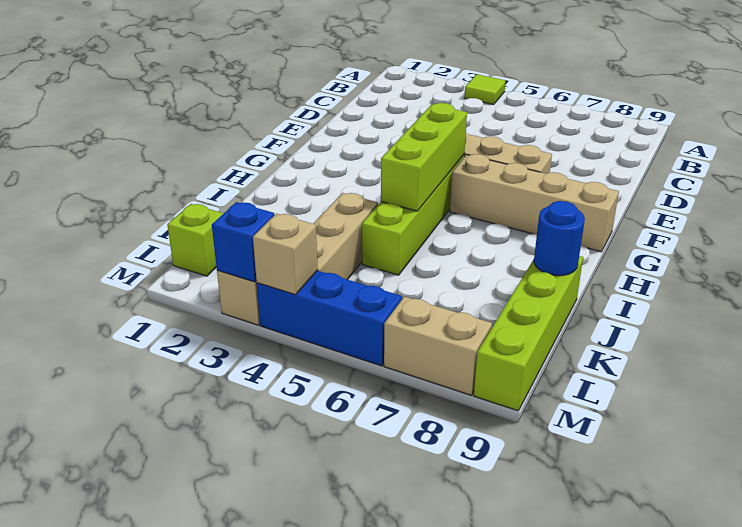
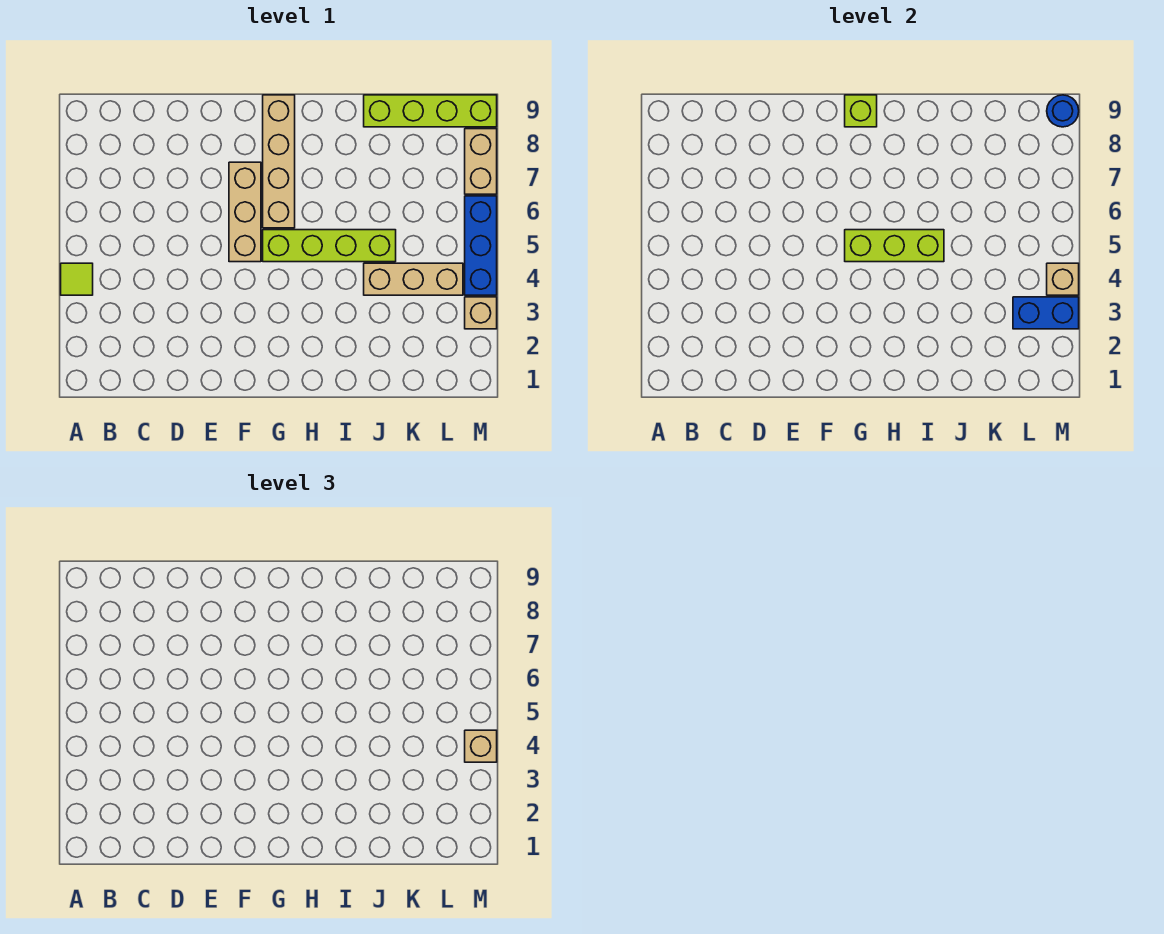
blue 1x1 round brick [534,201,585,276] -> blue 1x1 round brick moved to [1047,95,1079,127]
lime 1x1 brick [167,204,224,276] -> lime 1x1 brick moved to [845,95,877,127]
blue 1x1 brick [212,202,274,282] -> blue 1x2 brick [1013,297,1079,329]
none -> tan 1x1 brick [465,730,497,762]

